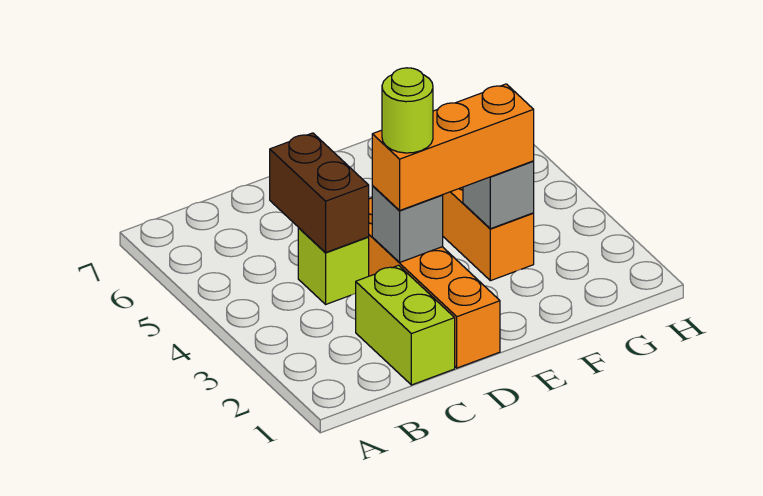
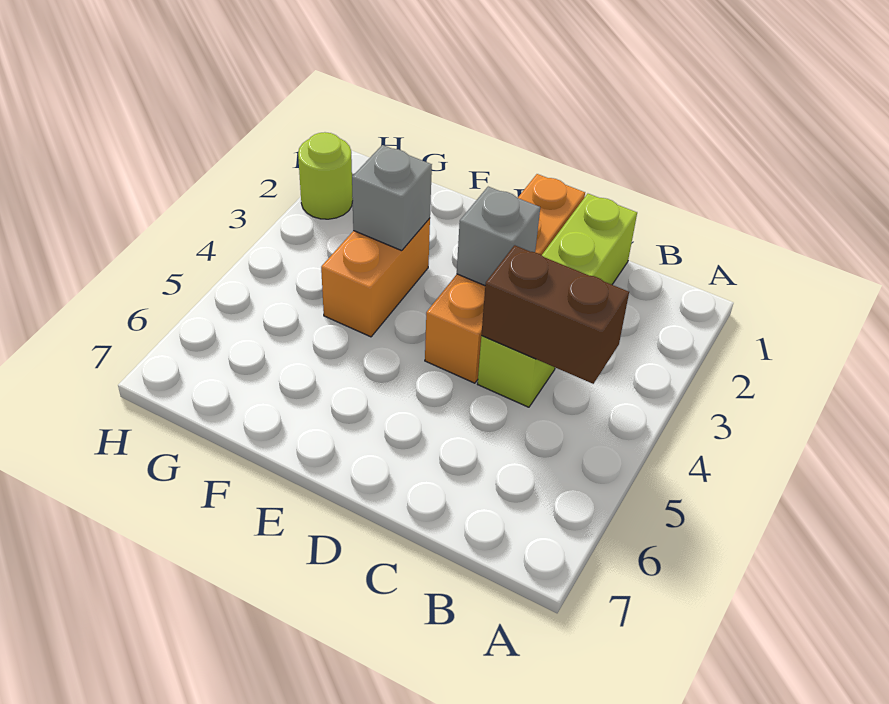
brown 1x2 brick [270,133,369,252] -> brown 1x2 brick turned to [481,245,629,384]
orange 1x3 brick [372,84,534,210] -> none
lime 1x1 round brick [382,68,433,153] -> lime 1x1 round brick moved to [298,132,353,219]

